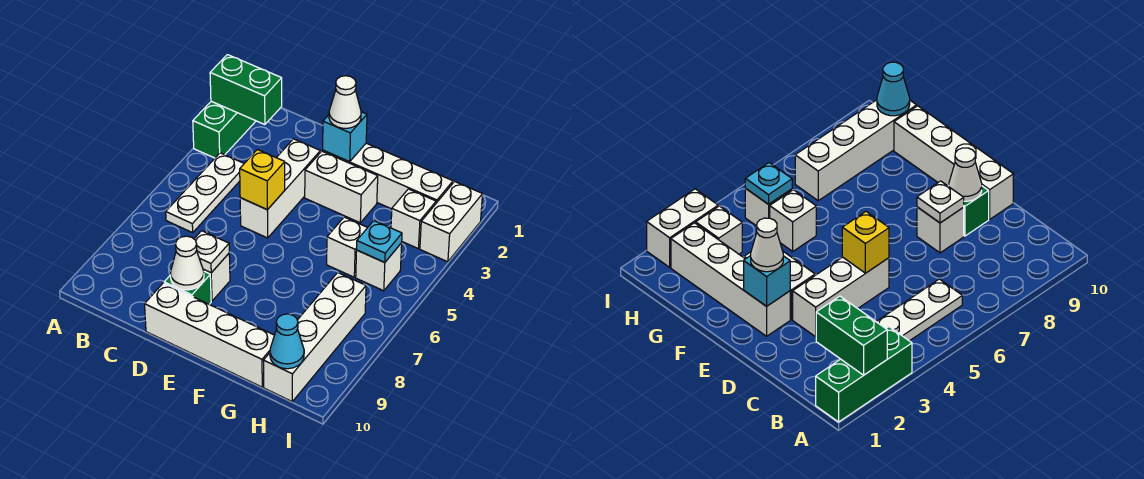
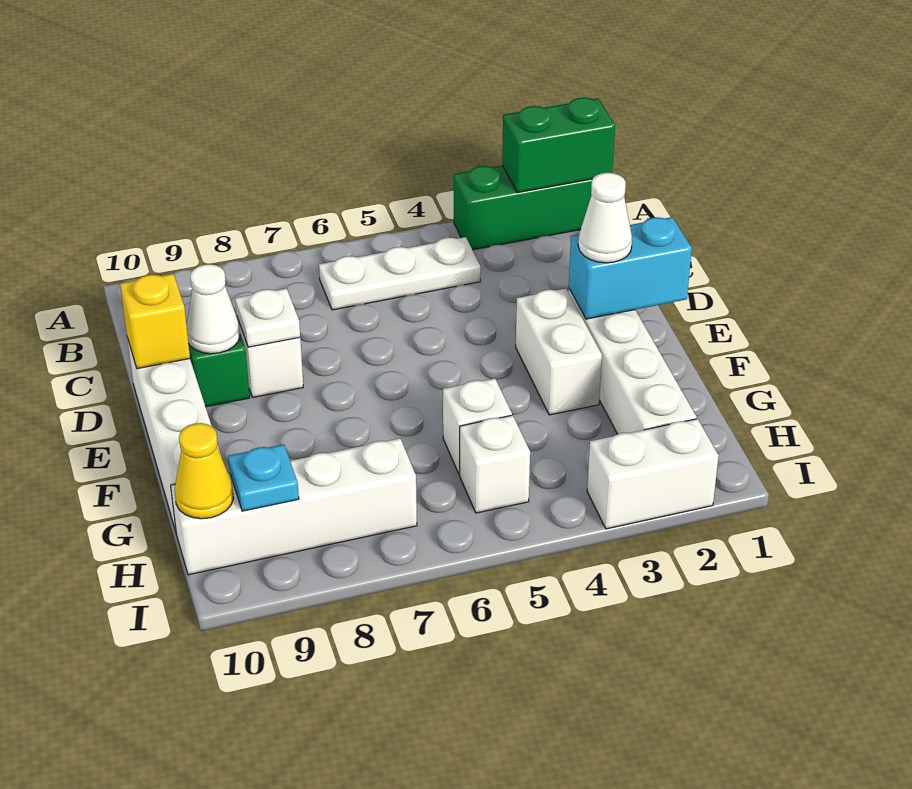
green 1x2 brick [210,55,282,125] -> green 1x2 brick turned to [502,98,615,192]
white 1x3 brick [240,139,320,238] -> none
yellow 1x1 brick [240,150,285,210] -> yellow 1x1 brick moved to [120,274,190,369]
cyan 1x1 brick [323,112,367,162] -> cyan 1x2 brick [569,217,692,319]
white 1x1 brick [391,189,436,248] -> none
cyan 1x1 plate [357,221,402,263] -> cyan 1x1 plate moved to [228,444,299,511]
cyan 1x1 cone [270,314,304,369] -> yellow 1x1 cone [175,423,234,519]

